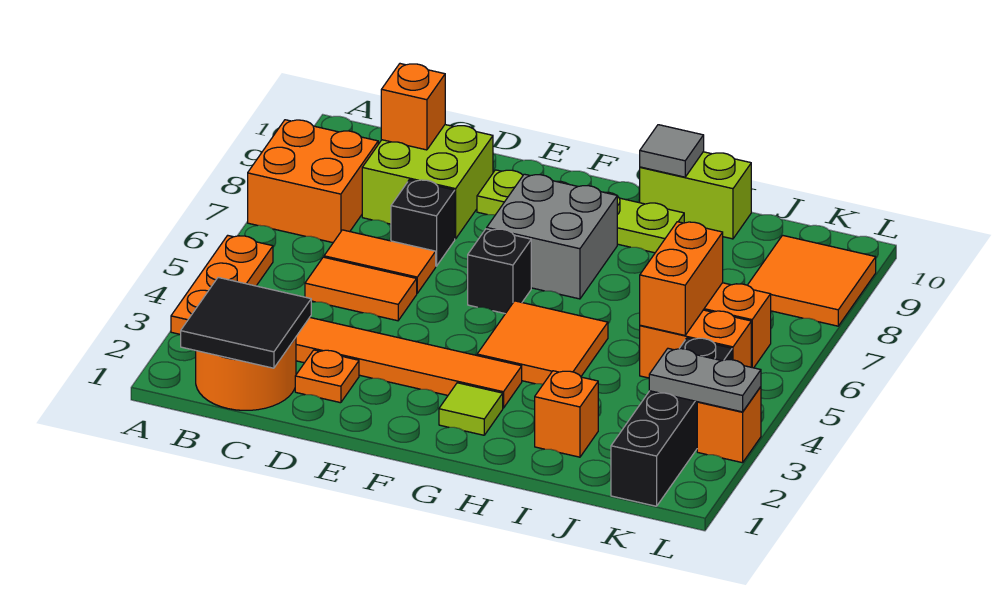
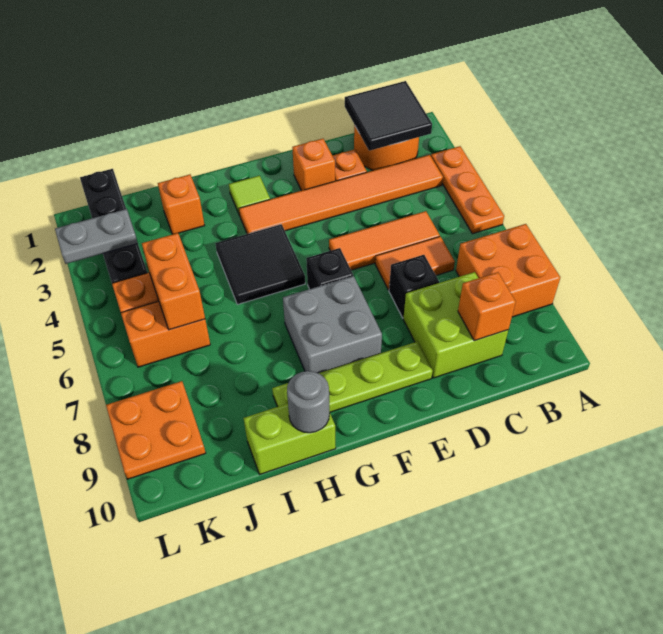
orange 1x2 tile [305,257,417,321] -> orange 1x3 tile [329,211,440,270]
orange 2x2 tile [477,301,608,384] -> black 2x2 tile [215,224,305,304]
grey 1x1 tile [640,125,704,177] -> grey 1x1 round brick [287,371,330,433]
orange 2x2 tile [748,235,876,326] -> orange 2x2 plate [106,381,206,479]
orange 1x1 brick [697,387,761,463] -> orange 1x1 brick moved to [292,139,335,191]

